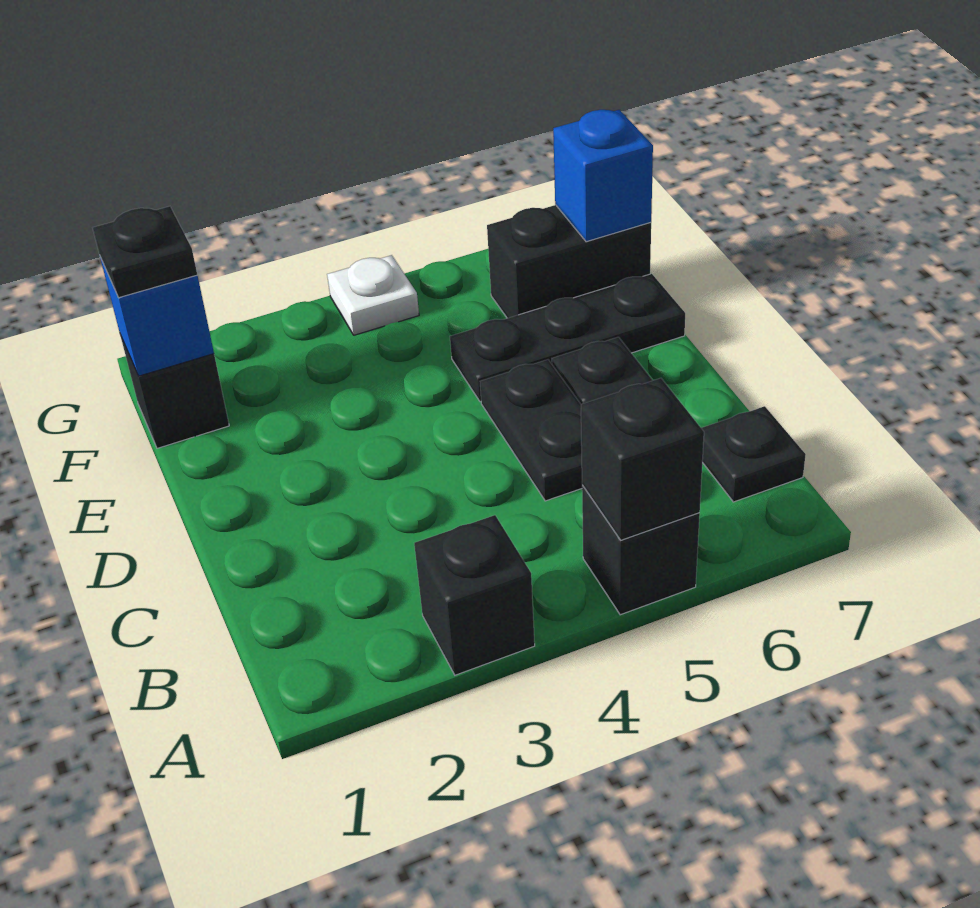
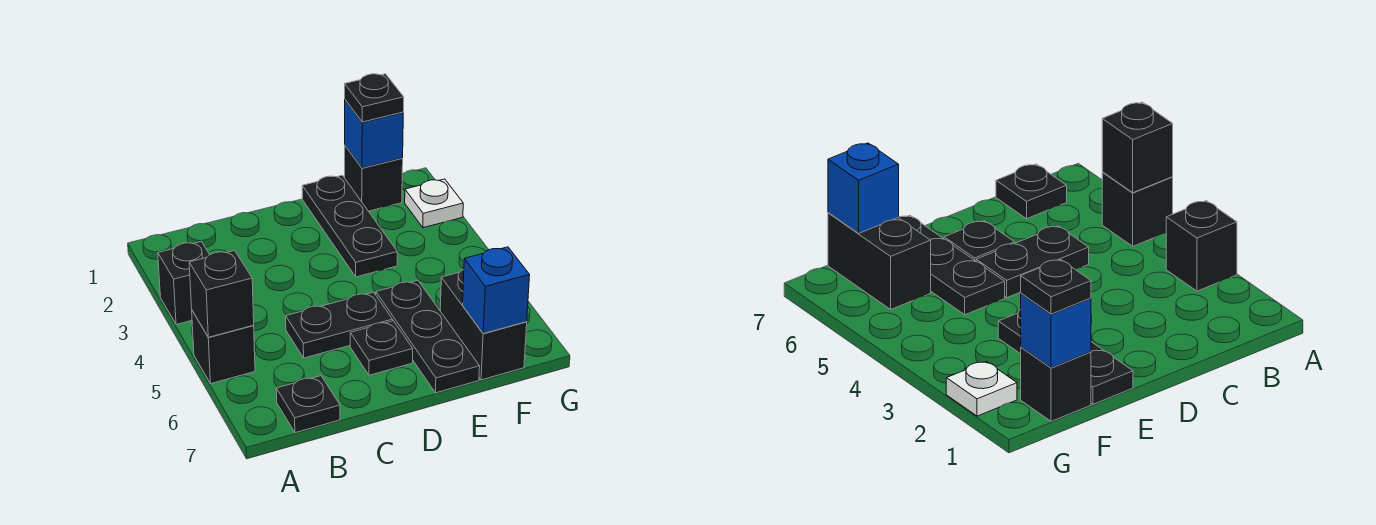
none -> black 1x3 plate [302,175,397,277]
white 1x1 plate [327,255,419,335] -> white 1x1 plate moved to [405,179,463,228]

